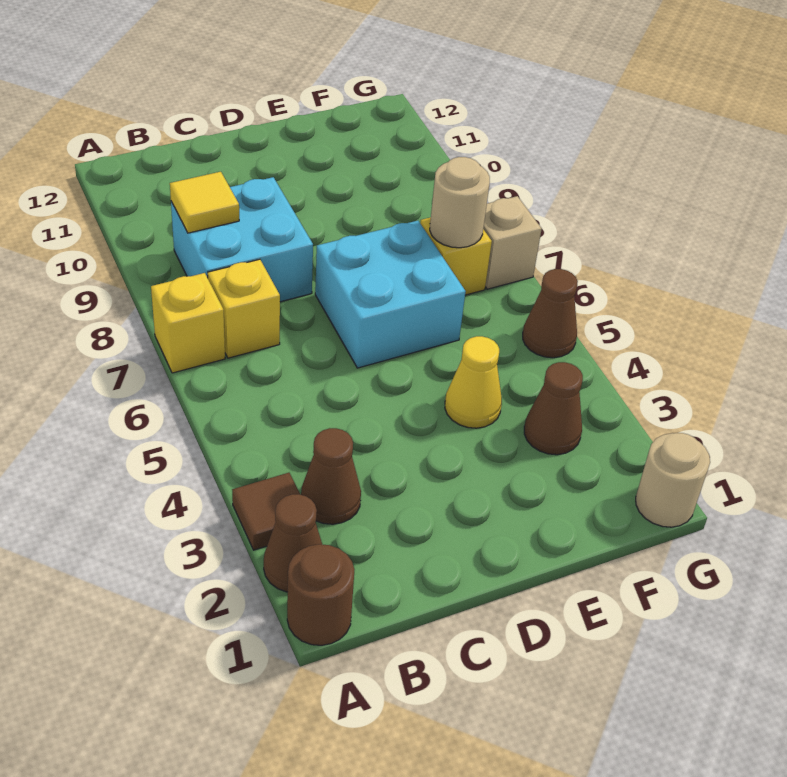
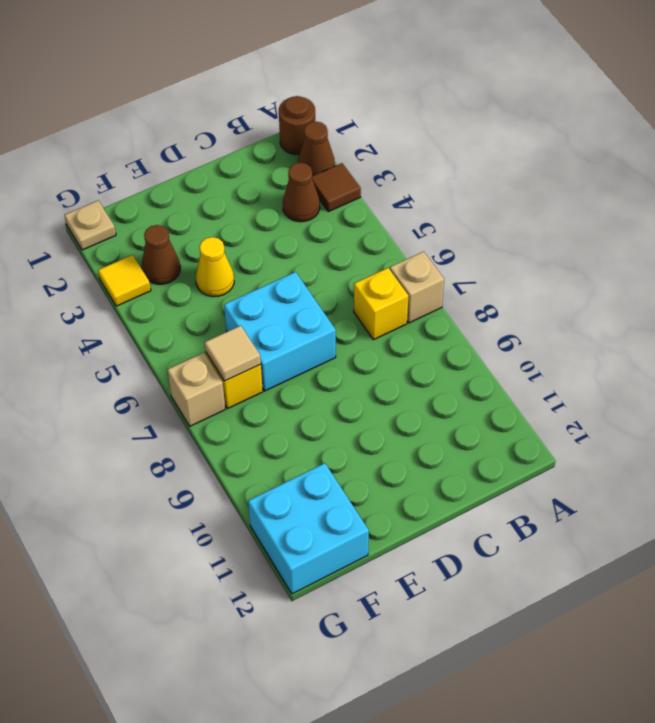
yellow 1x1 brick [151,273,225,373] -> tan 1x1 brick [390,252,444,323]
cyan 2x2 brick [171,177,313,302] -> cyan 2x2 brick moved to [248,463,369,594]
yellow 1x1 tile [170,172,239,233] -> yellow 1x1 tile moved to [98,255,151,306]
tan 1x1 round brick [430,157,490,248] -> tan 1x1 tile [205,326,261,381]
tan 1x1 round brick [636,433,710,527] -> tan 1x1 plate [64,201,116,250]
brown 1x1 cone [523,269,578,358] -> none

